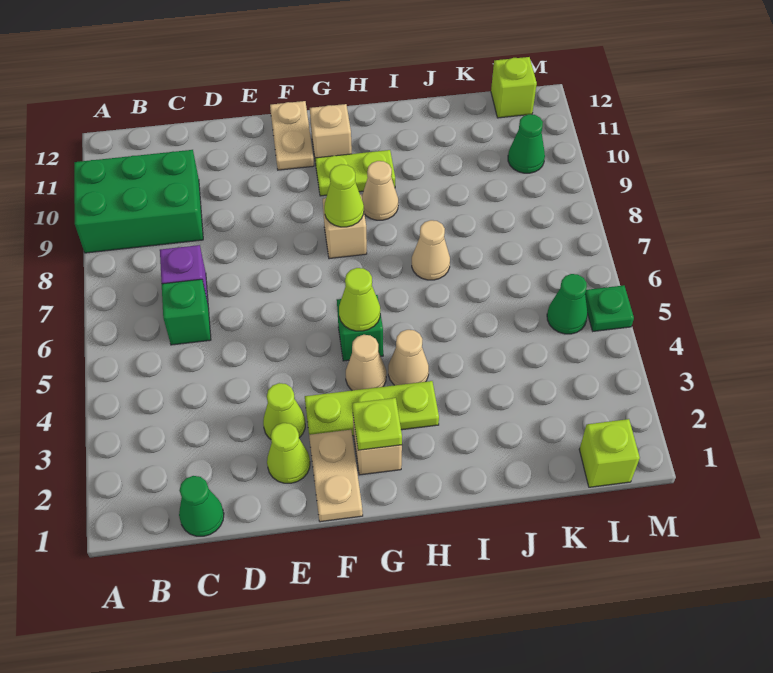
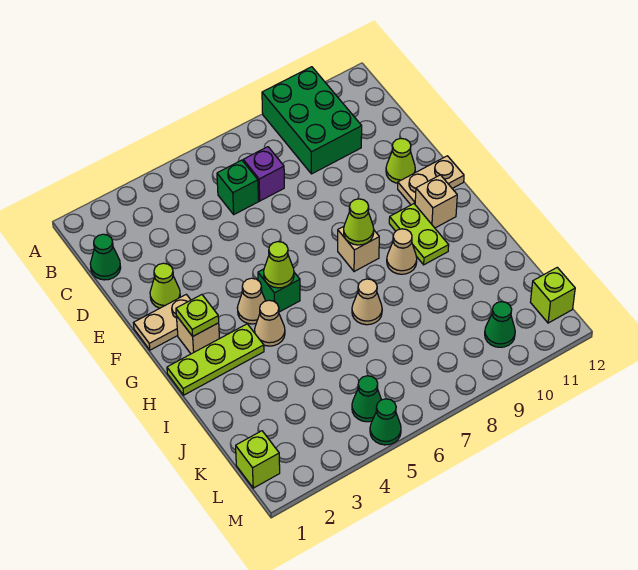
lime 1x1 cone [263,383,305,439] -> lime 1x1 cone moved to [386,139,415,183]
lime 1x3 plate [305,381,439,436] -> lime 1x3 plate turned to [167,324,264,395]
green 1x1 plate [585,285,634,331] -> green 1x1 cone [370,399,401,445]

